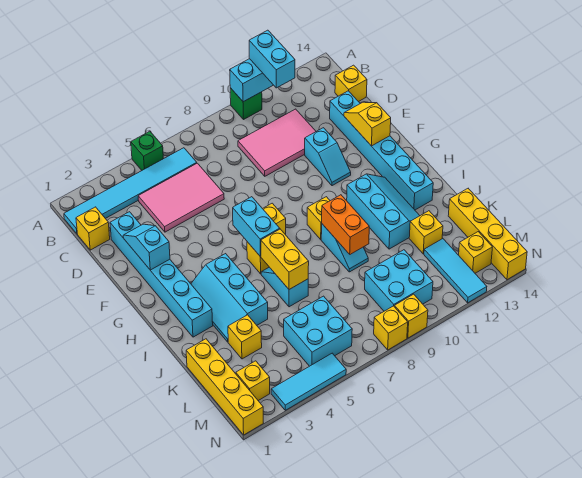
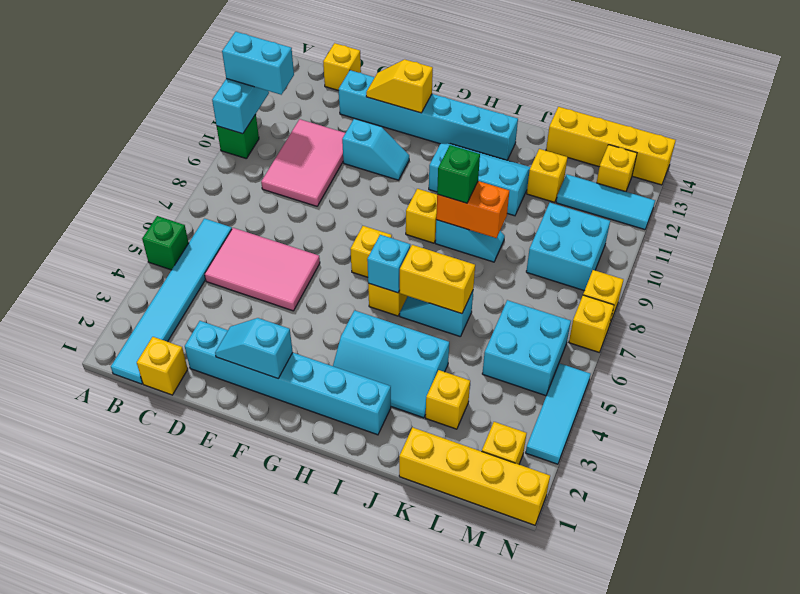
pink 2x3 tile [138,163,224,232] -> pink 2x3 tile turned to [205,228,320,311]
cyan 1x2 brick [233,197,280,257] -> cyan 1x1 brick [367,235,410,293]
none -> green 1x1 brick [437,145,480,203]
yellow 1x1 brick [394,294,428,338] -> yellow 1x1 brick moved to [569,295,614,352]

